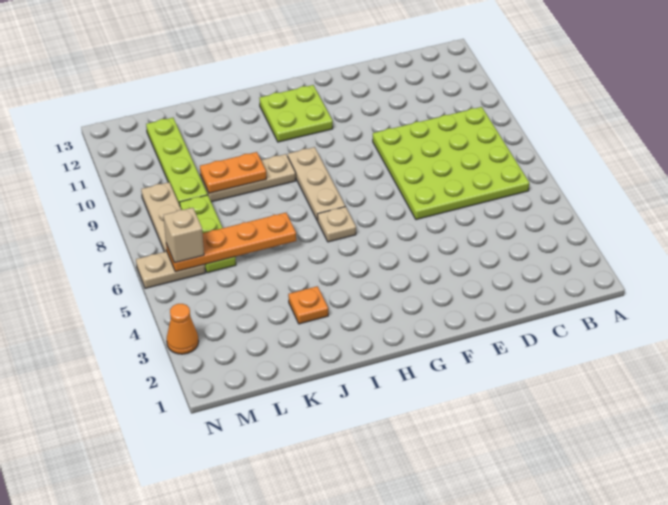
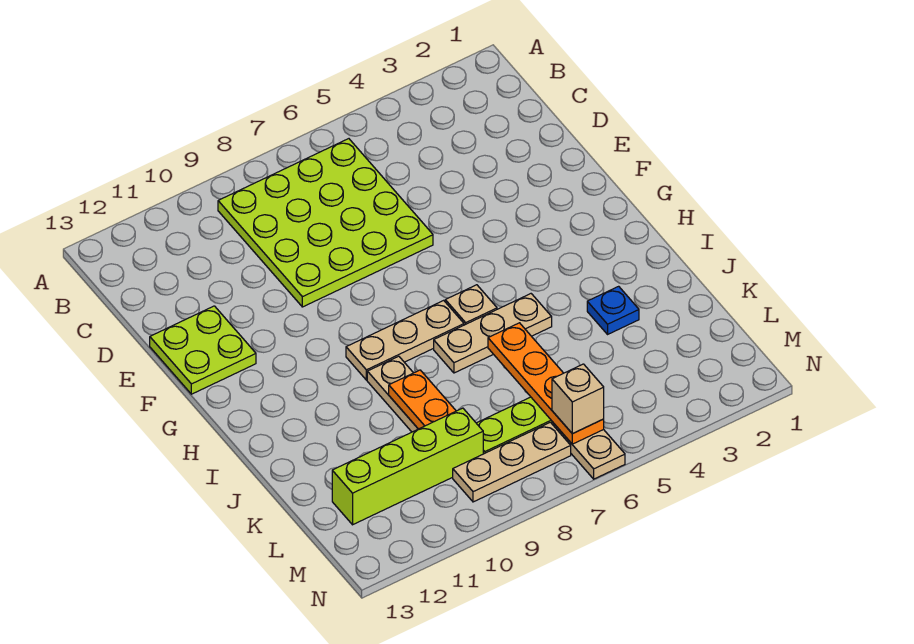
lime 2x2 plate [259,85,333,142] -> lime 2x2 plate moved to [150,306,256,394]
none -> tan 1x3 plate [434,294,552,373]
orange 1x1 plate [288,286,328,324] -> blue 1x1 plate [587,286,639,334]
lime 1x4 plate [146,118,208,205] -> lime 1x4 brick [332,408,483,525]
orange 1x1 cone [167,304,199,354] -> none

